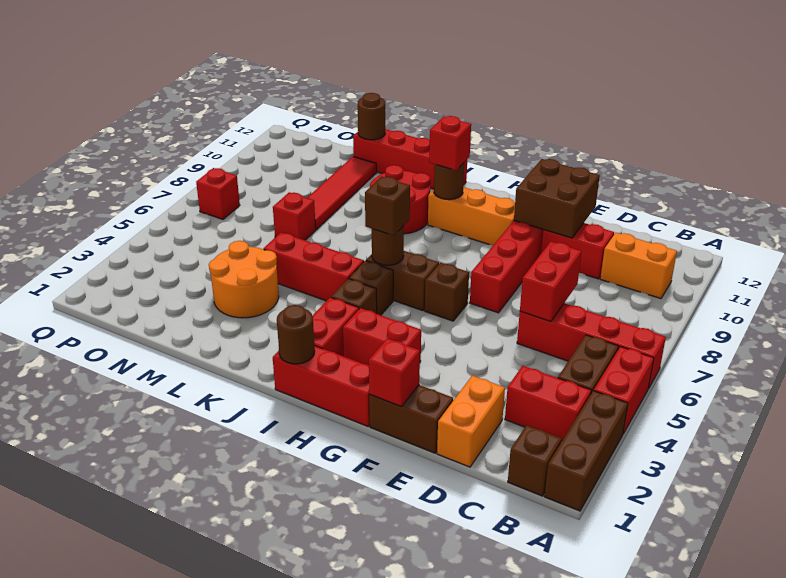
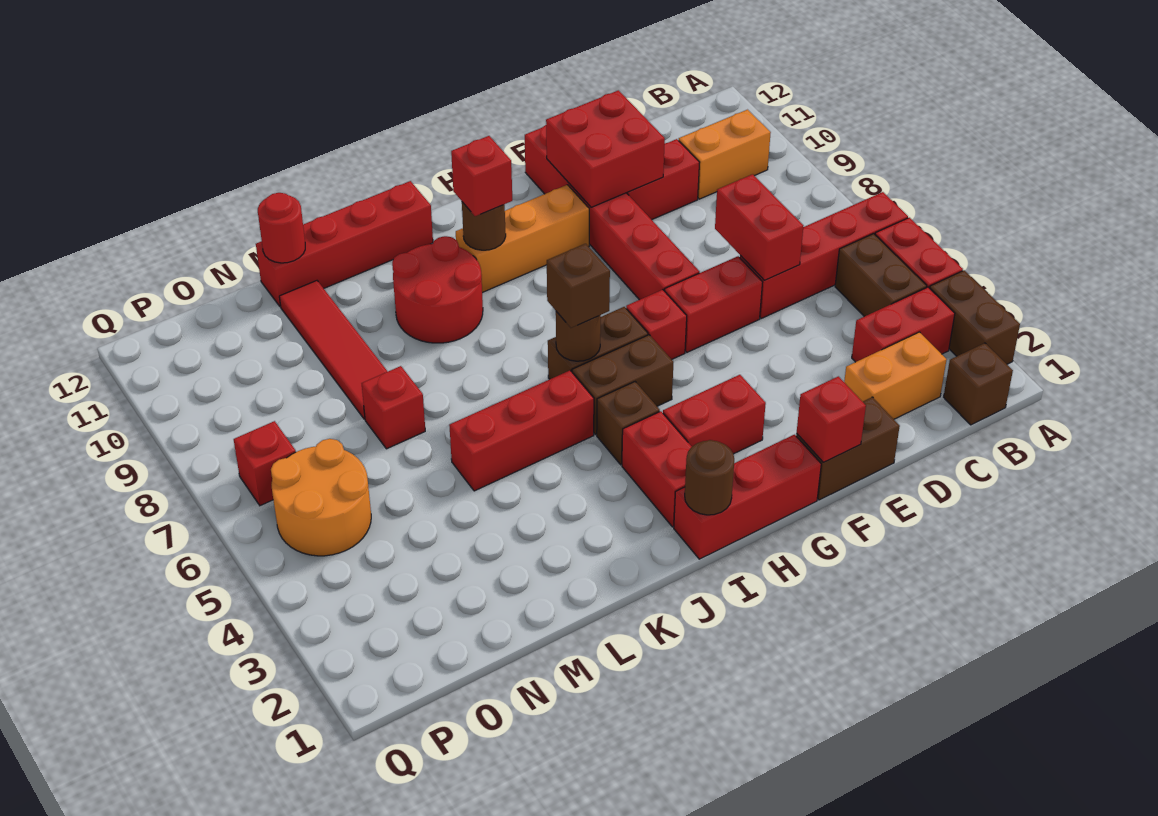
brown 1x3 brick [544,391,628,511] -> brown 1x2 brick [930,270,1020,364]
orange 1x2 brick [437,376,505,467] -> orange 1x2 brick turned to [844,332,947,419]
none -> red 1x2 brick [665,256,763,352]
brown 2x2 brick [514,159,600,238] -> red 2x2 brick [546,90,665,207]
brown 1x1 brick [425,263,469,321] -> red 1x1 brick [626,290,687,360]
brown 1x1 brick [349,261,393,315] -> brown 1x2 brick [572,335,673,434]
orange 2x2 round brick [209,241,279,318] -> orange 2x2 round brick moved to [271,439,371,556]
brown 1x1 round brick [358,93,385,140] -> red 1x1 round brick [258,193,305,263]

